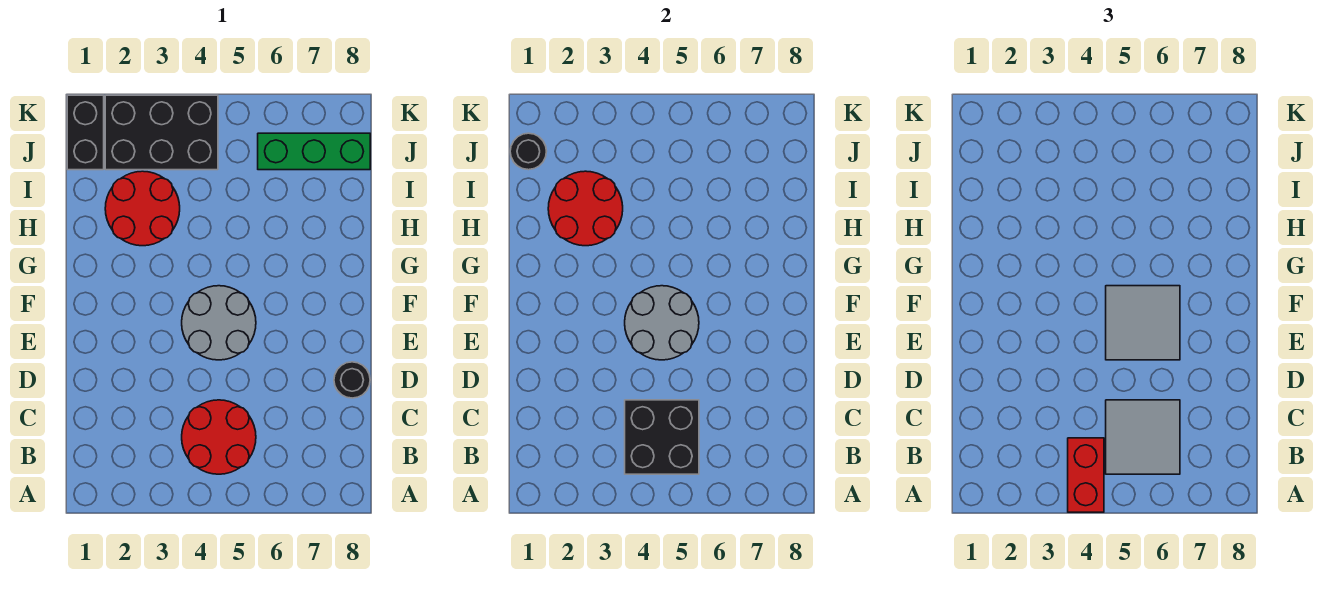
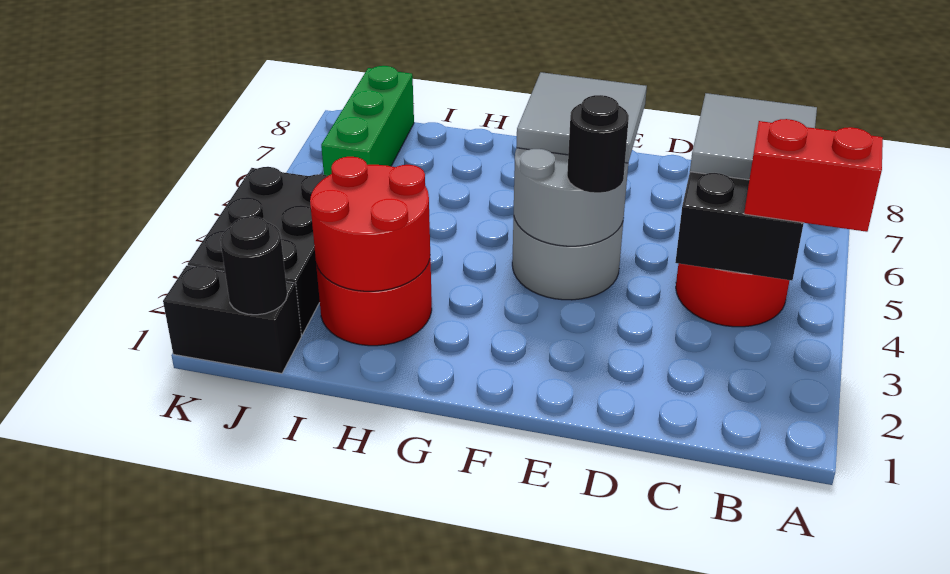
black 1x1 round brick [334,362,370,398] -> black 1x1 round brick moved to [567,95,629,193]

